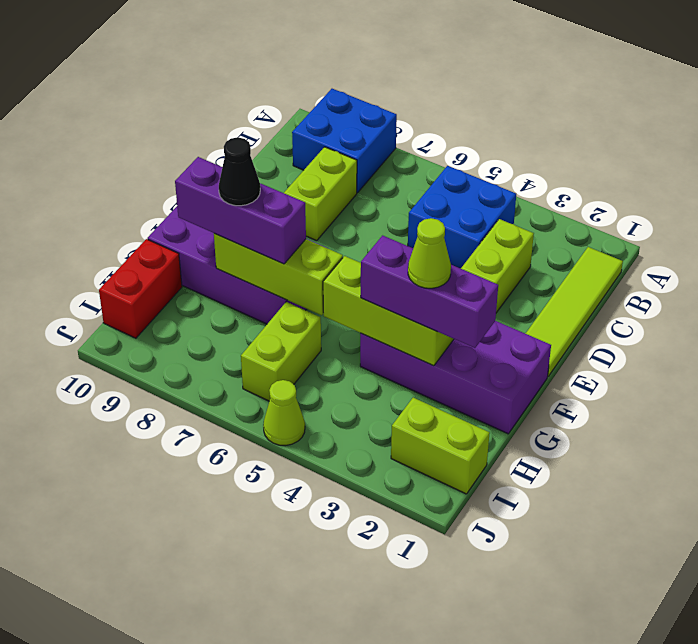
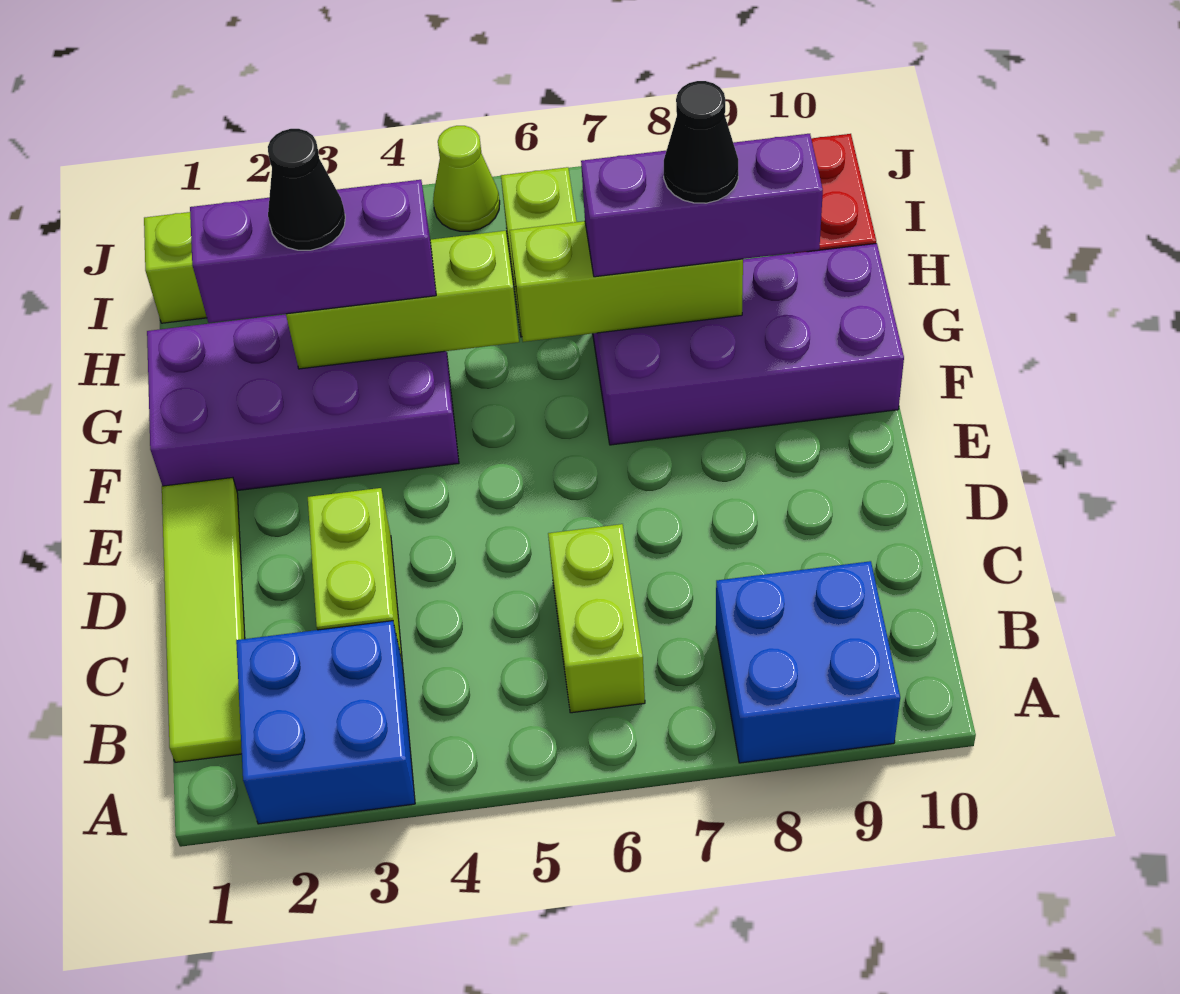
blue 2x2 brick [408,166,516,269] -> blue 2x2 brick moved to [236,621,415,824]
lime 1x2 brick [284,147,357,241] -> lime 1x2 brick moved to [548,524,645,713]
lime 1x1 cone [408,218,451,288] -> black 1x1 cone [268,129,345,250]

